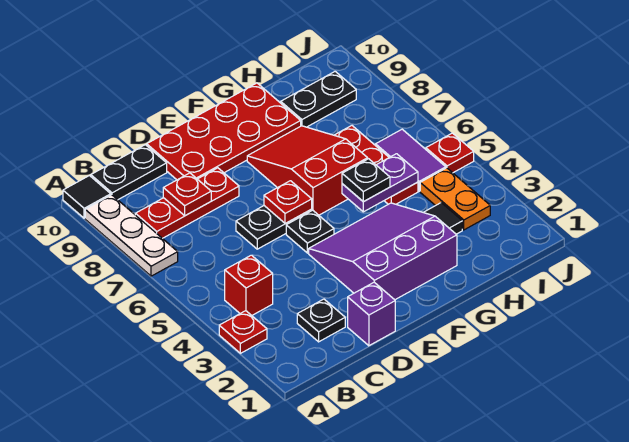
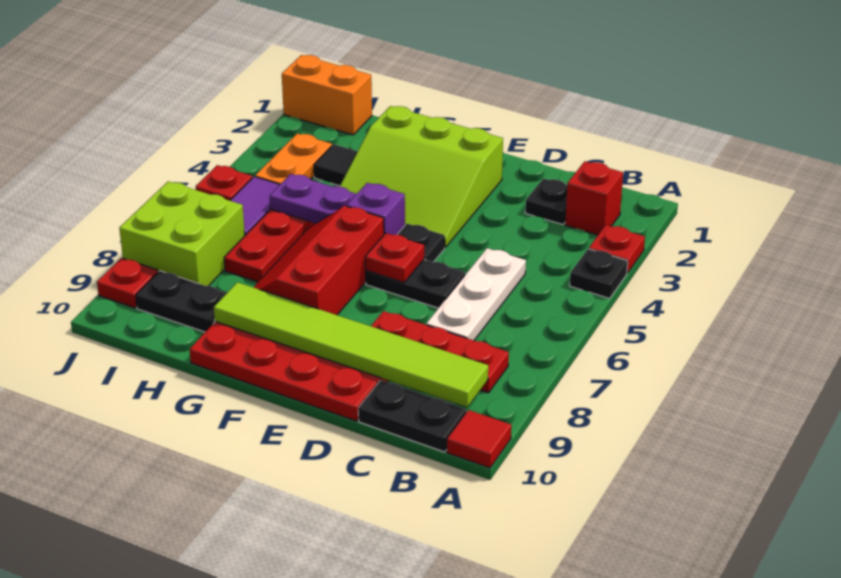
white 1x3 plate [85,195,178,276] -> white 1x3 plate moved to [426,248,526,340]
black 1x1 tile [63,176,111,218] -> red 1x1 tile [447,410,511,468]
red 1x1 brick [225,255,273,315] -> red 1x1 brick moved to [565,161,623,235]
none -> lime 1x6 tile [214,282,488,407]
red 1x1 plate [163,173,211,216] -> red 1x1 plate moved to [97,258,158,308]
purple 1x1 brick [348,282,395,346] -> purple 1x1 brick moved to [347,183,405,235]
purple 3x3 slope [309,203,457,300] -> lime 3x3 slope [340,106,503,247]
red 2x3 slope [247,126,368,215] -> red 2x3 slope turned to [253,206,384,315]
black 1x1 plate [342,159,390,202] -> black 1x1 plate moved to [570,249,628,298]
none -> orange 1x2 brick [282,55,372,135]
none -> lime 2x2 brick [119,181,245,286]

